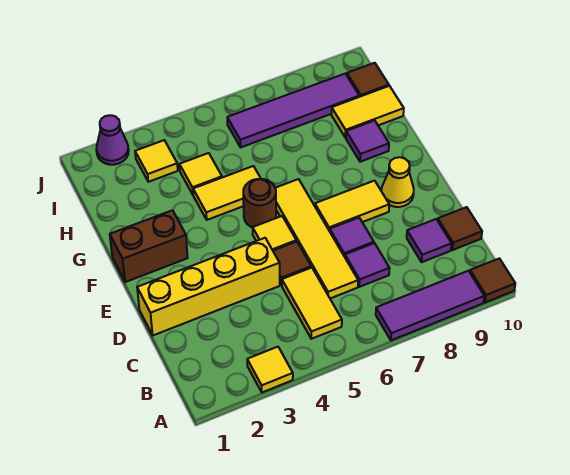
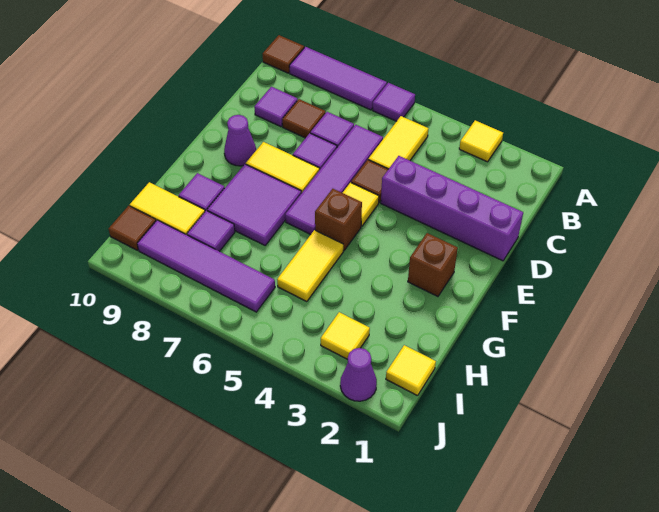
none -> purple 1x1 tile [373,83,415,121]
yellow 1x4 tile [275,179,358,298] -> purple 1x4 tile [285,125,383,235]
brown 1x1 tile [438,207,482,250] -> brown 1x1 tile moved to [282,99,326,138]
yellow 1x4 brick [137,238,280,335] -> purple 1x4 brick [381,156,523,261]
yellow 1x1 cone [382,157,414,207] -> purple 1x1 cone [224,115,256,166]
brown 1x2 brick [110,210,188,282] -> brown 1x1 brick [408,233,458,296]
brown 1x1 round brick [243,179,276,228] -> brown 1x1 brick [315,189,362,251]
none -> purple 2x2 tile [207,164,301,245]
yellow 1x2 tile [193,166,261,220] -> yellow 1x2 tile turned to [277,230,343,302]
yellow 1x1 tile [179,153,222,194] -> yellow 1x1 tile moved to [386,345,436,396]
none -> purple 1x1 tile [187,211,235,252]

